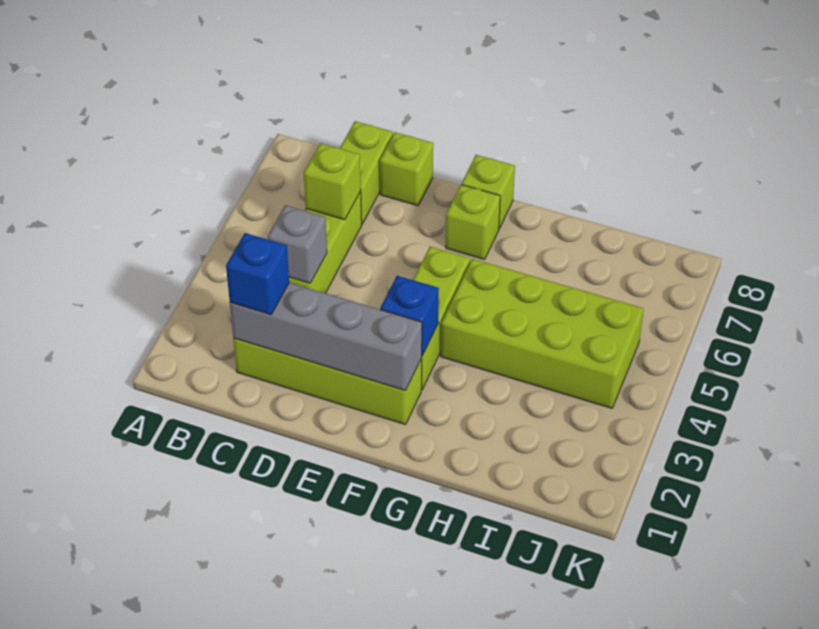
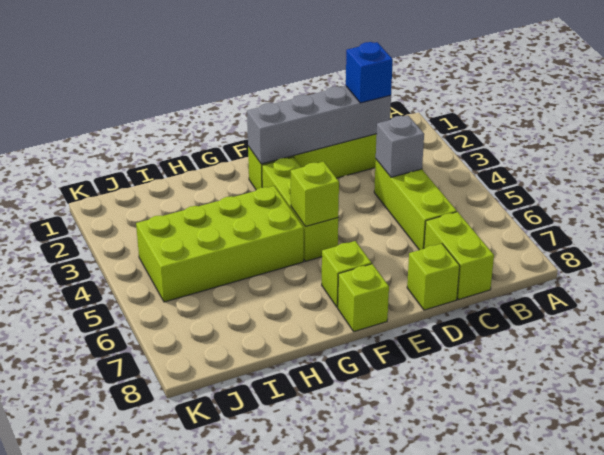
lime 1x1 brick [304,143,361,220] -> lime 1x1 brick moved to [291,162,339,227]
blue 1x1 brick [380,276,439,356] -> none

